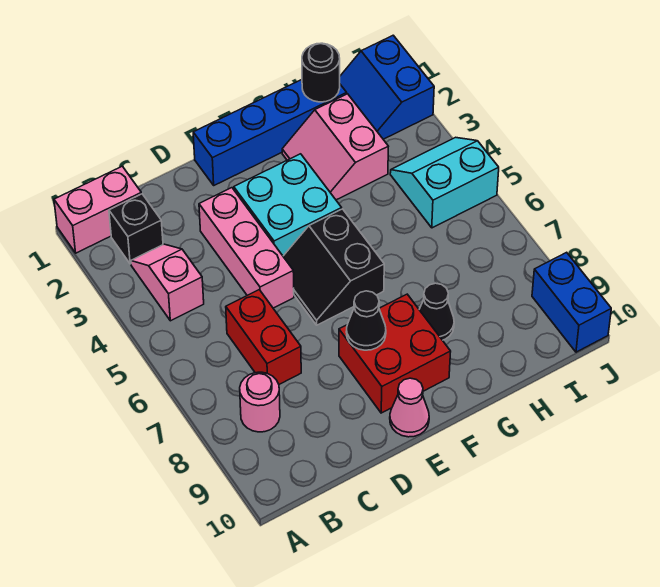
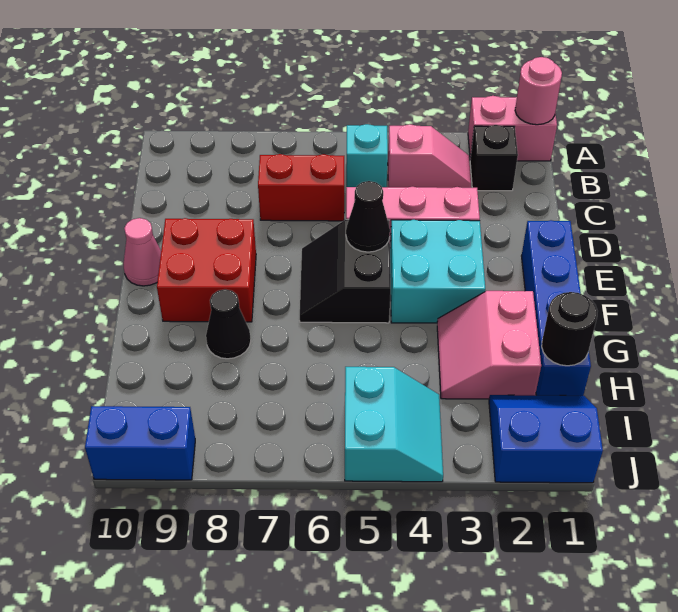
pink 1x2 brick [54,166,141,253] -> pink 1x2 brick turned to [468,96,557,161]
none -> cyan 1x1 brick [346,124,388,187]
pink 1x1 round brick [240,372,280,432] -> pink 1x1 round brick moved to [515,57,562,125]
black 2x2 slope [283,209,384,325] -> black 2x2 slope turned to [300,220,391,323]
black 1x1 cone [346,291,386,350] -> black 1x1 cone moved to [346,181,390,252]
pink 2x2 slope [282,94,388,200] -> pink 2x2 slope turned to [437,291,541,399]

